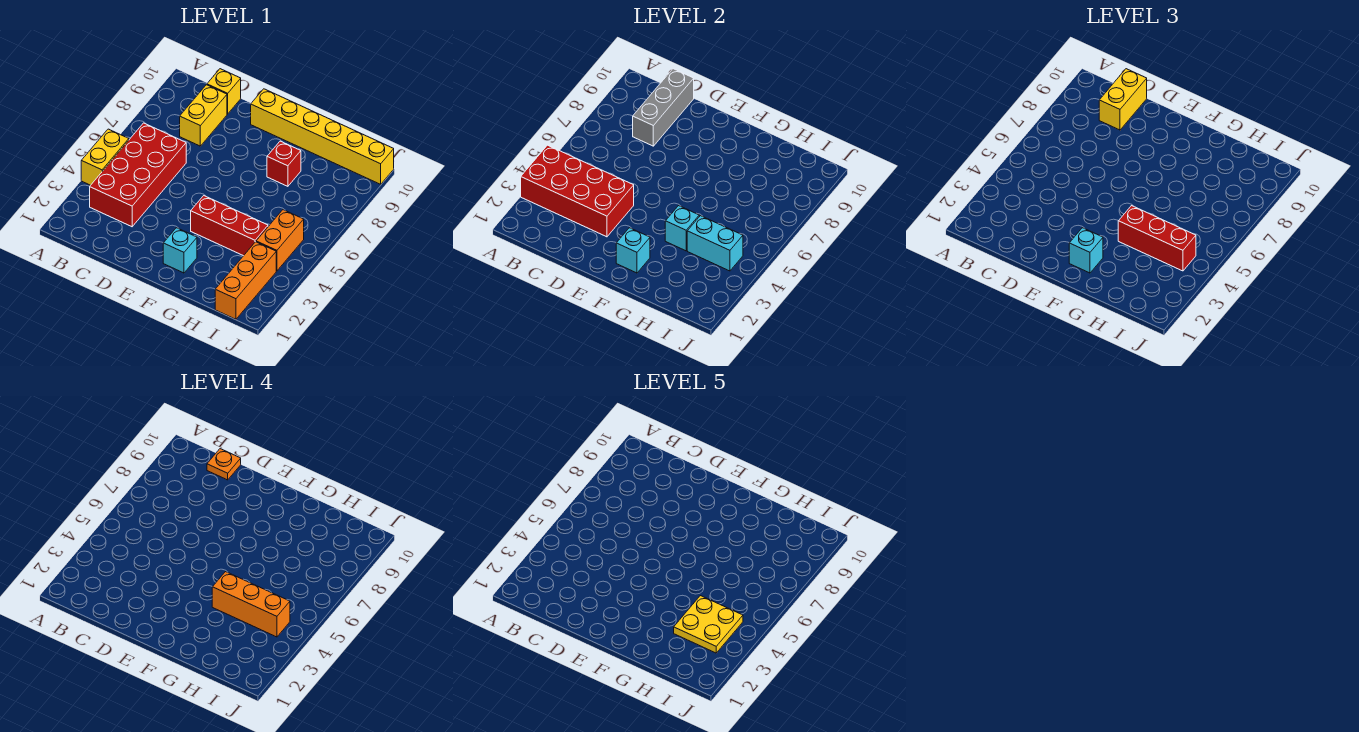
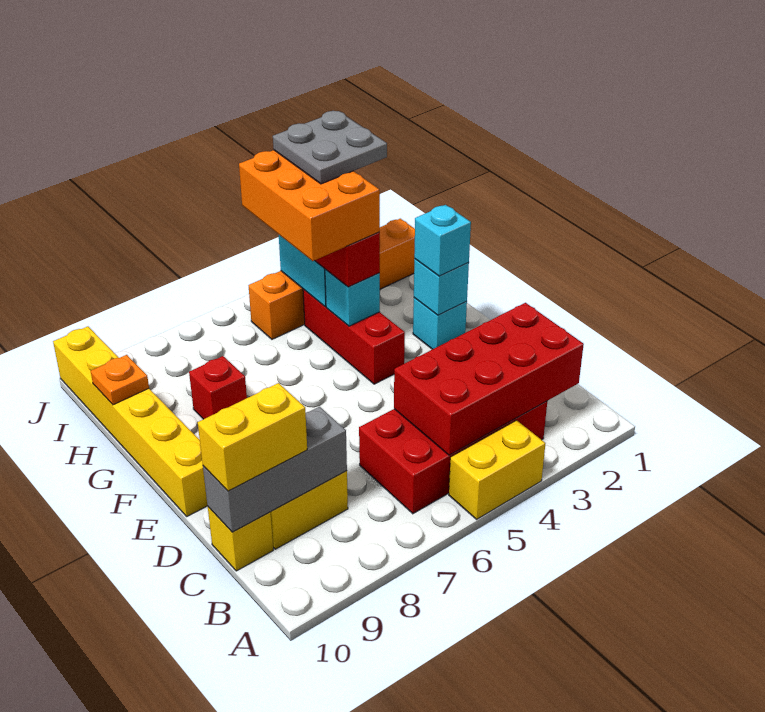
red 2x4 brick [521,145,634,237] -> red 2x4 brick turned to [394,303,584,455]
orange 1x1 plate [207,449,241,480] -> orange 1x1 plate moved to [91,355,149,405]
orange 1x3 brick [212,572,290,637] -> orange 2x3 brick [239,150,380,261]
yellow 2x2 plate [674,596,743,653] -> grey 2x2 plate [273,111,387,184]

